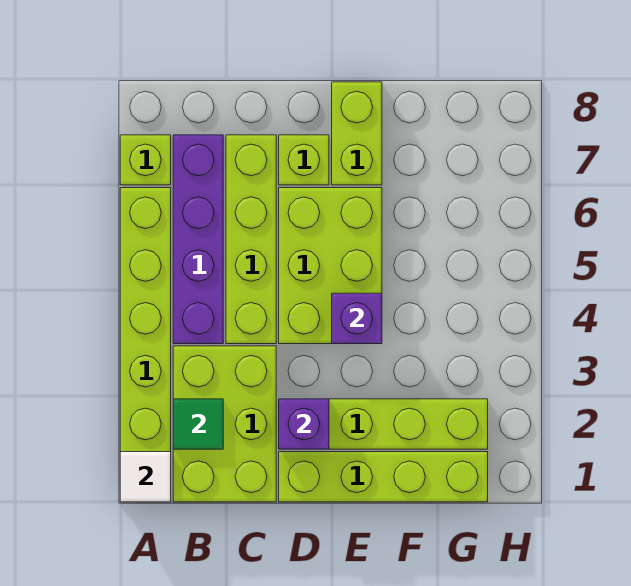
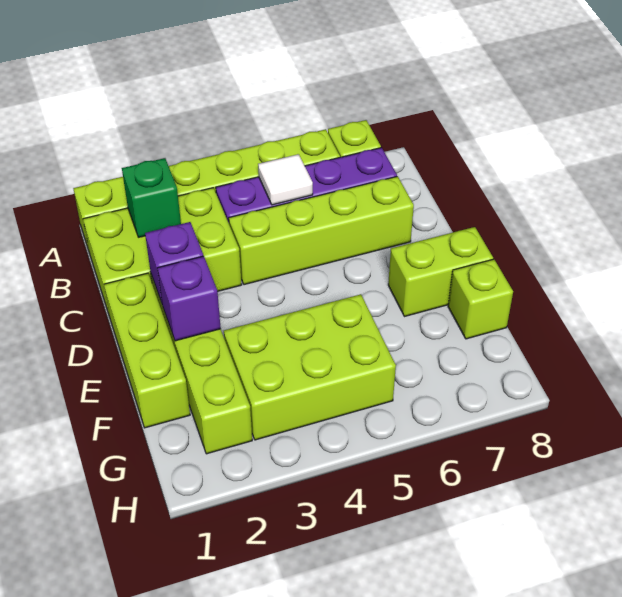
white 1x1 tile [120,452,171,502] -> white 1x1 tile moved to [258,154,313,205]
green 1x1 tile [173,399,223,449] -> green 1x1 brick [122,158,181,237]
lime 1x4 brick [279,452,488,502] -> lime 1x3 brick [104,273,190,428]
lime 2x3 brick [279,188,382,344] -> lime 2x3 brick moved to [224,294,396,440]
lime 1x1 brick [279,135,329,185] -> lime 1x1 brick moved to [448,259,513,339]
purple 1x1 brick [332,293,382,344] -> purple 1x1 brick moved to [158,256,221,341]

